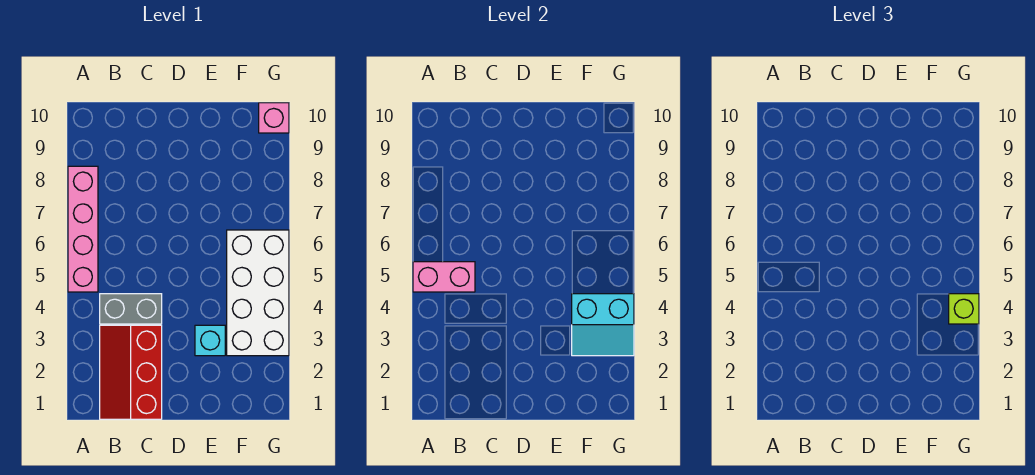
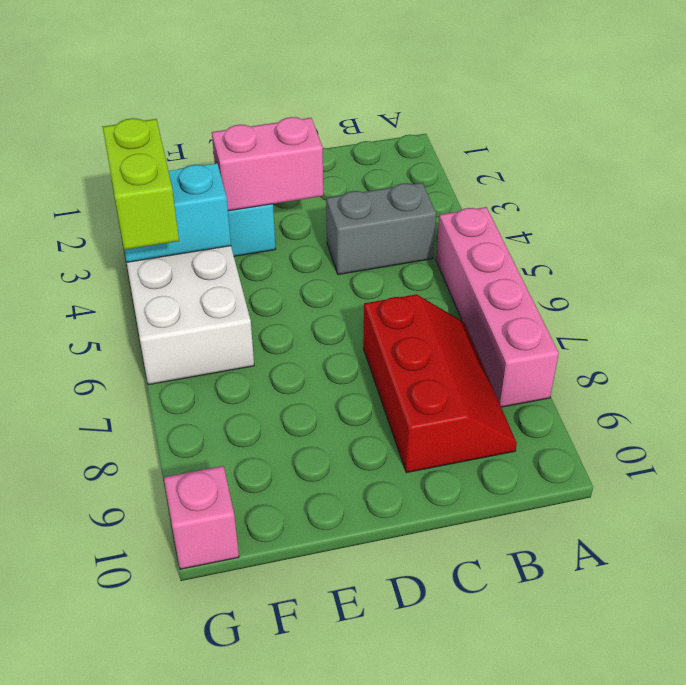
pink 1x2 brick [413,262,475,292] -> pink 1x2 brick moved to [212,117,323,211]
red 2x3 slope [100,325,162,419] -> red 2x3 slope moved to [363,294,517,473]
lime 1x1 brick [949,294,979,324] -> lime 1x2 brick [103,118,179,250]

